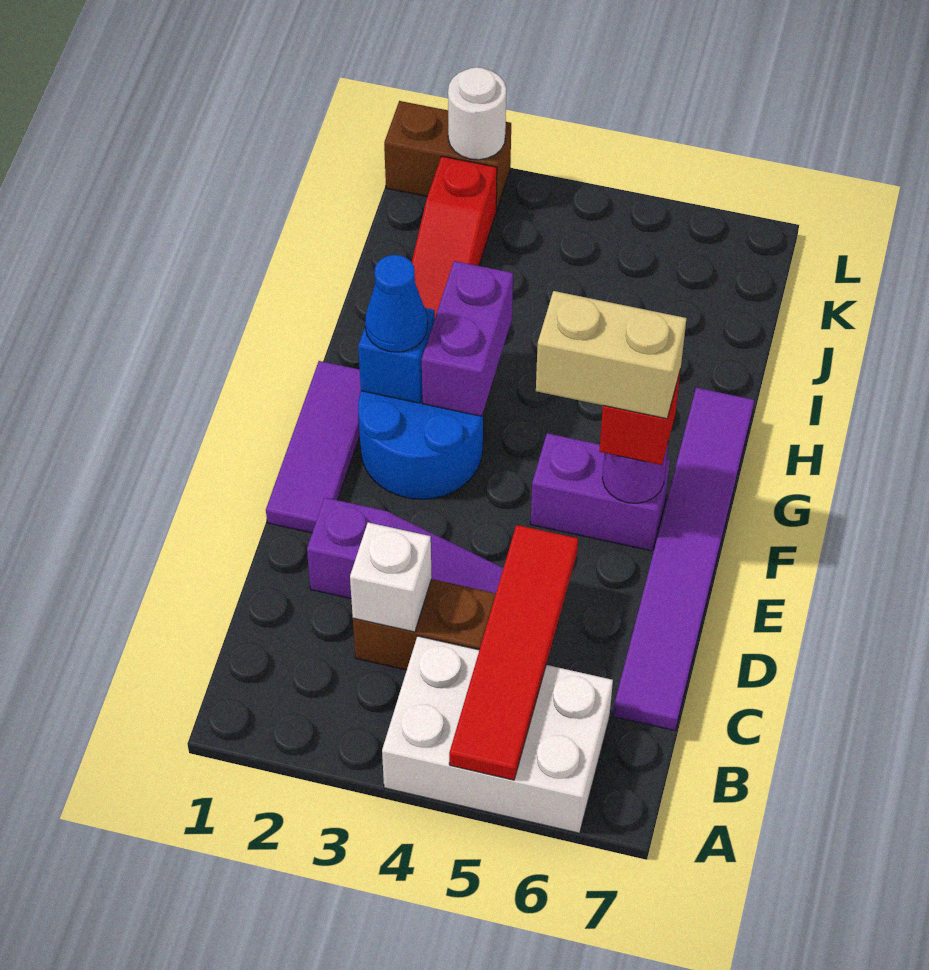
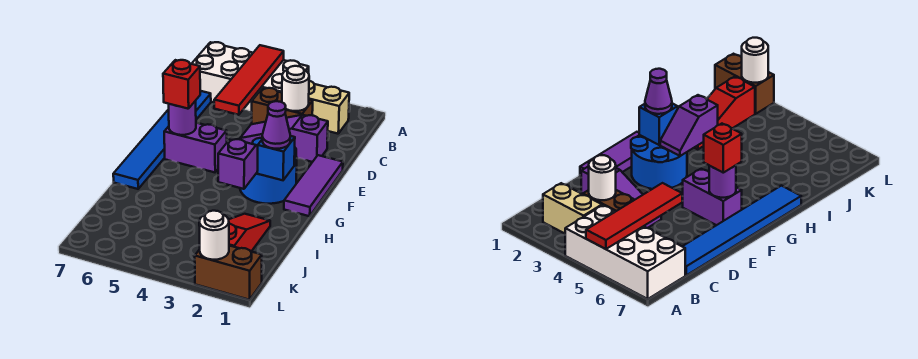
white 2x3 brick [382,636,613,833] -> white 2x4 brick [192,42,309,112]
white 1x1 brick [350,523,432,632] -> white 1x1 round brick [282,66,309,111]
purple 1x6 tile [613,388,754,731] -> blue 1x6 tile [113,91,211,189]
tan 1x2 brick [536,291,686,419] -> tan 1x2 brick moved to [309,81,349,134]
blue 1x1 cone [365,255,428,352] -> purple 1x1 cone [262,101,290,149]
purple 1x2 brick [422,261,513,416] -> purple 1x2 slope [218,139,258,189]

